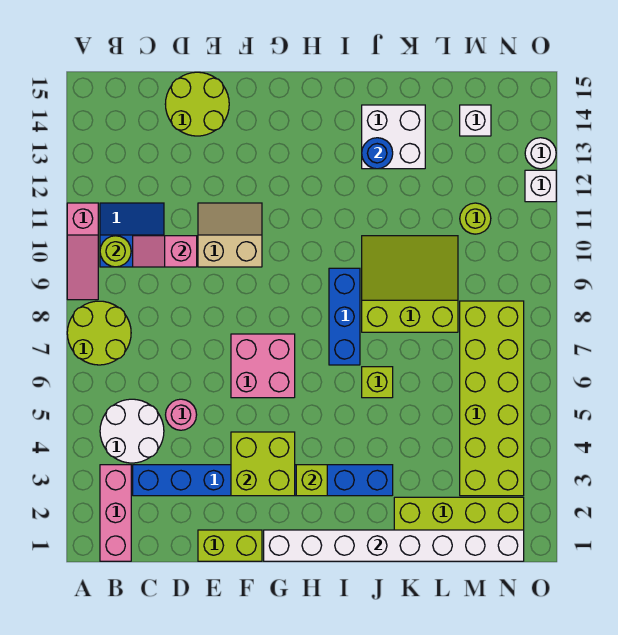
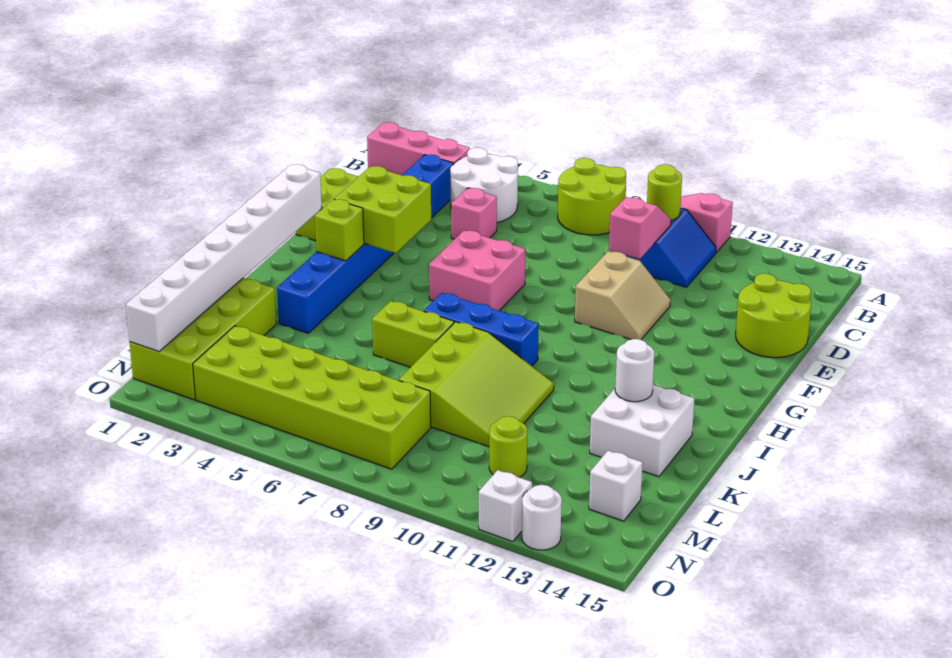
pink 1x1 round brick [166,399,197,430] -> pink 1x1 brick [451,188,497,239]
lime 1x1 brick [362,367,393,398] -> lime 1x2 brick [372,301,454,367]
blue 1x1 round brick [362,138,393,169] -> white 1x1 round brick [615,339,654,402]

